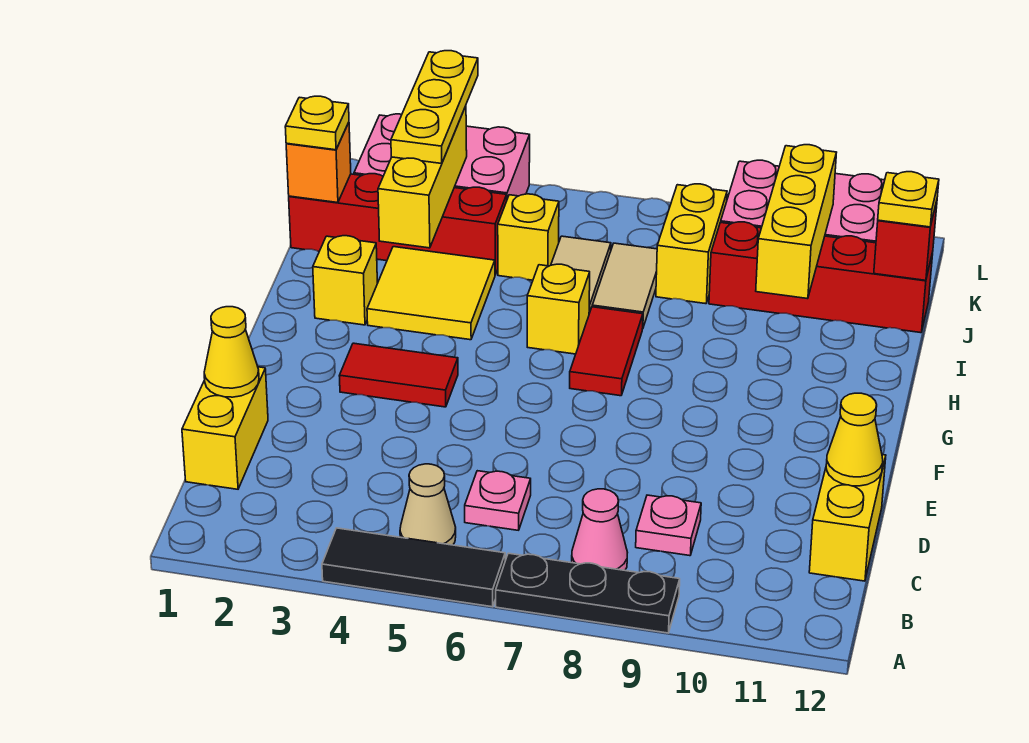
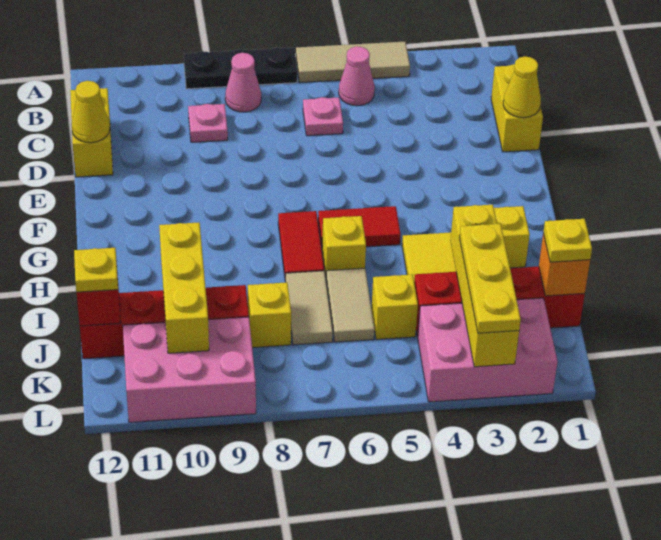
black 1x3 tile [322,528,505,607] -> tan 1x3 tile [296,42,410,83]
tan 1x1 cone [400,464,456,545] -> pink 1x1 cone [339,46,375,106]
red 1x2 tile [339,343,458,407] -> red 1x2 tile moved to [318,206,401,247]
yellow 1x3 brick [378,106,467,248] -> yellow 1x4 brick [450,205,519,367]
yellow 1x2 brick [656,184,727,304] -> yellow 1x1 brick [248,282,291,348]

